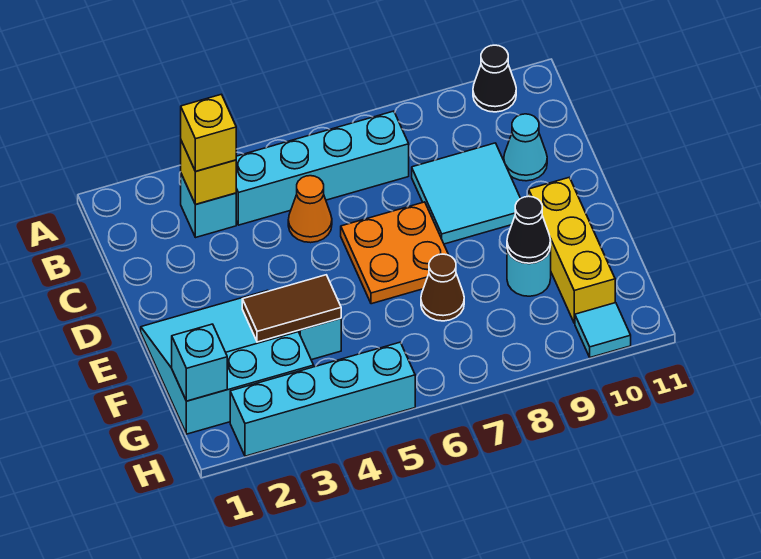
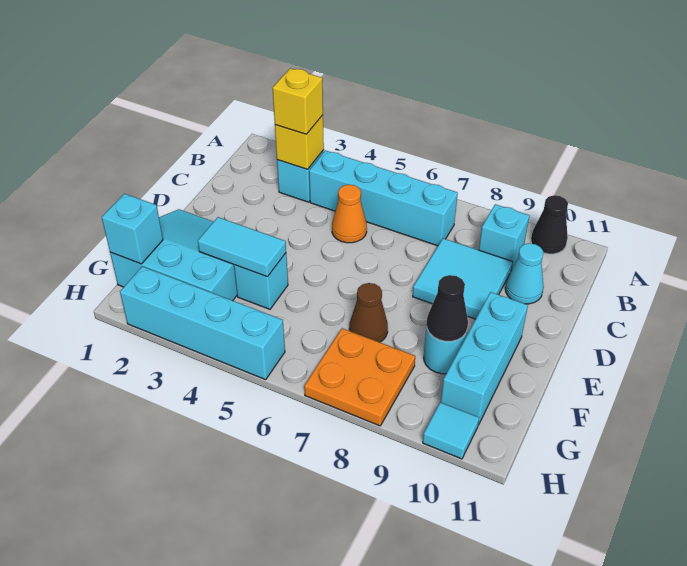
none -> cyan 1x1 brick [479,204,529,271]
orange 2x2 plate [341,202,448,304] -> orange 2x2 plate moved to [304,328,415,426]
yellow 1x3 brick [529,178,615,323] -> cyan 1x3 brick [441,292,528,425]
brown 1x2 tile [242,275,341,342] -> cyan 1x2 tile [198,217,286,277]

